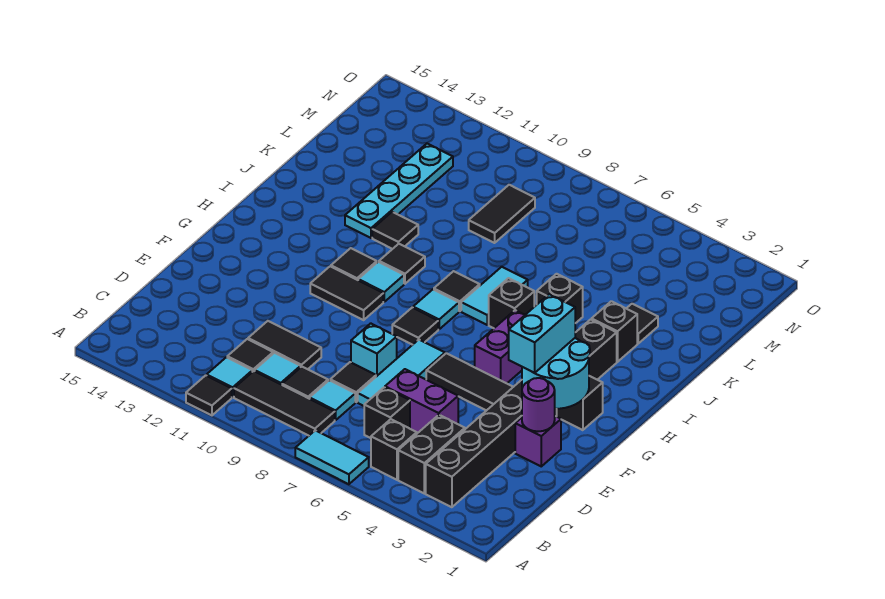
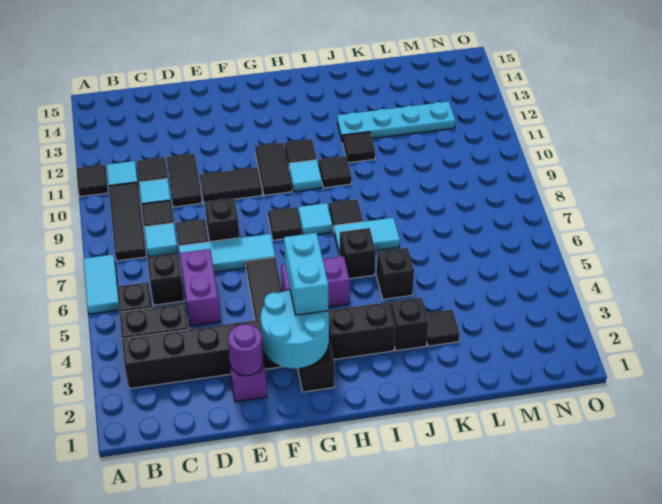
cyan 1x1 brick [351,323,397,377] -> black 1x1 brick [205,198,240,242]
cyan 1x2 brick [509,294,575,373] -> cyan 1x2 brick turned to [284,233,328,315]
black 1x2 tile [469,185,535,243] -> black 1x2 tile moved to [199,167,262,203]

